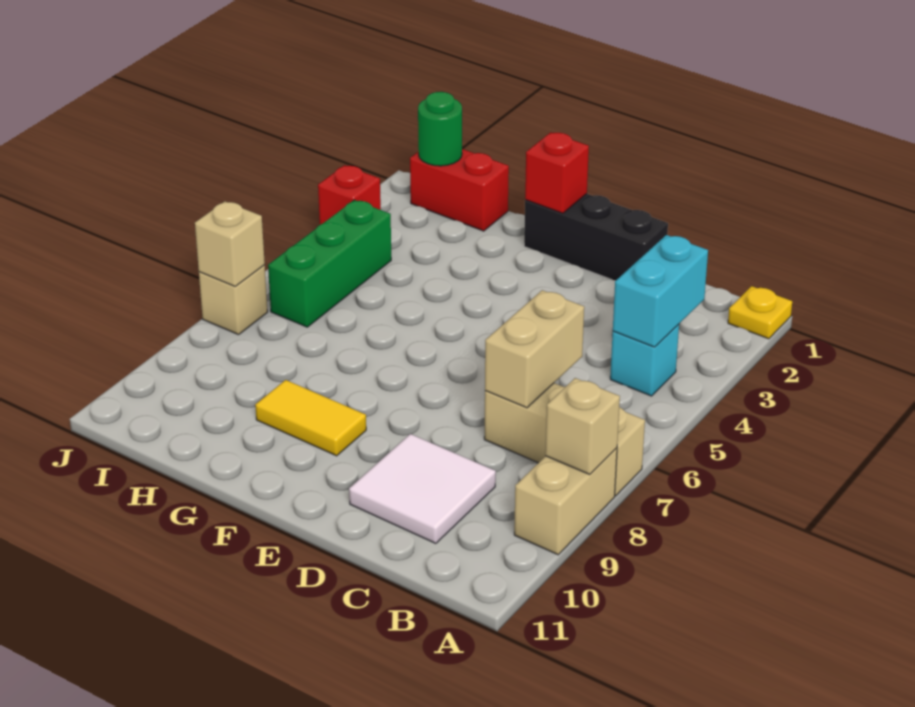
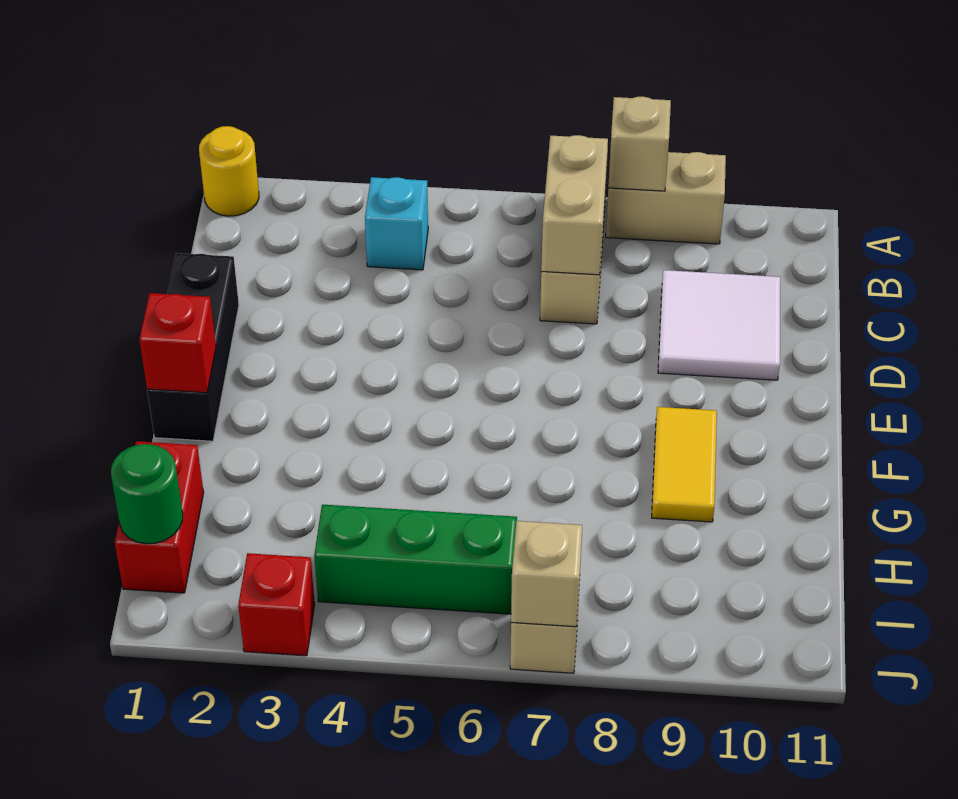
yellow 1x1 plate [728,286,792,339] -> yellow 1x1 round brick [199,126,259,216]
cyan 1x2 brick [613,235,708,347] -> none
tan 1x2 brick [485,290,584,408] -> tan 1x2 brick turned to [541,135,608,275]

